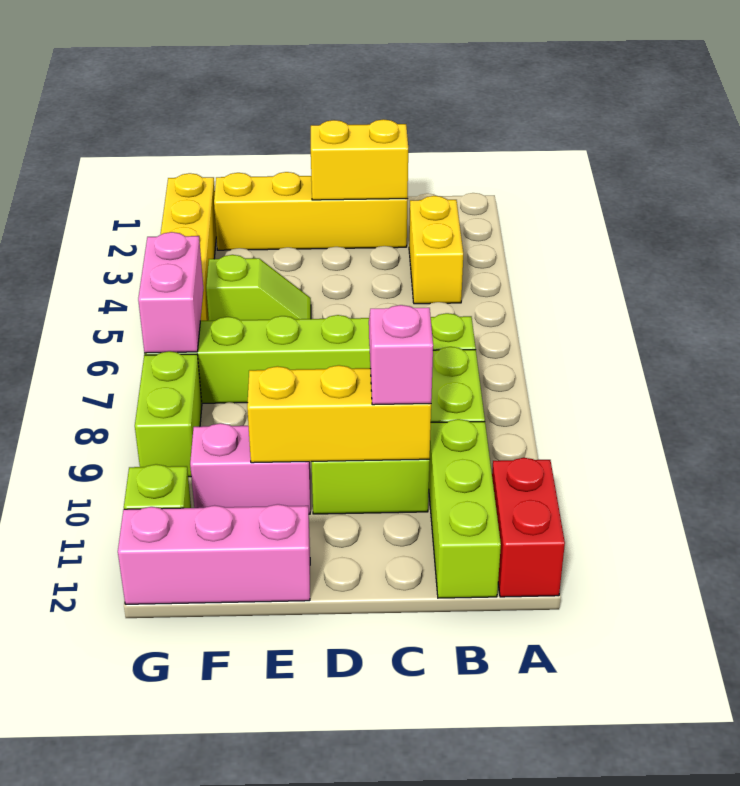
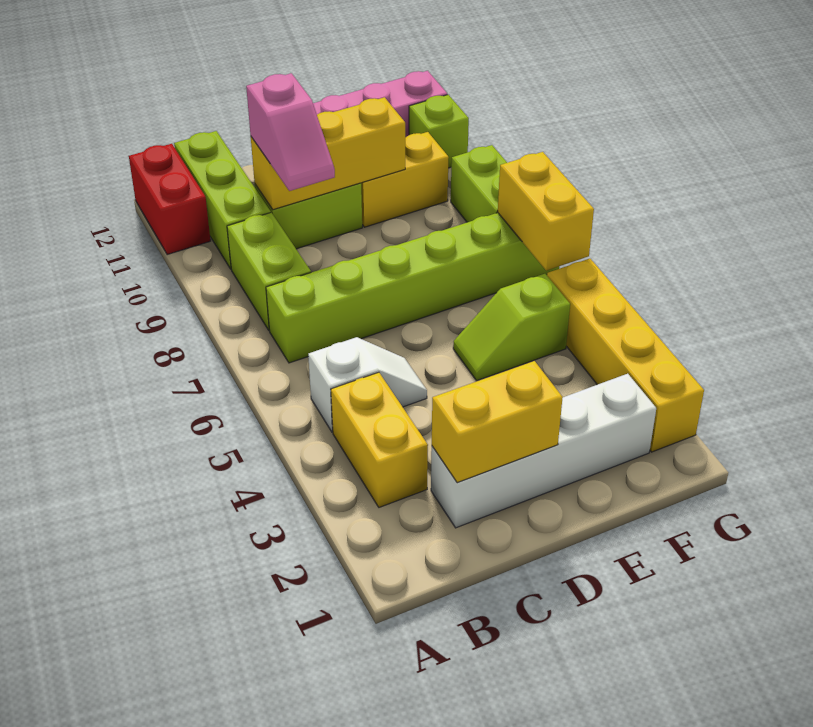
none -> white 1x2 slope [308,337,427,432]
yellow 1x4 brick [214,172,408,250] -> white 1x4 brick [431,374,656,528]
pink 1x2 brick [190,423,310,514] -> yellow 1x2 brick [361,132,449,227]
pink 1x2 brick [138,232,203,353] -> yellow 1x2 brick [498,152,594,271]

